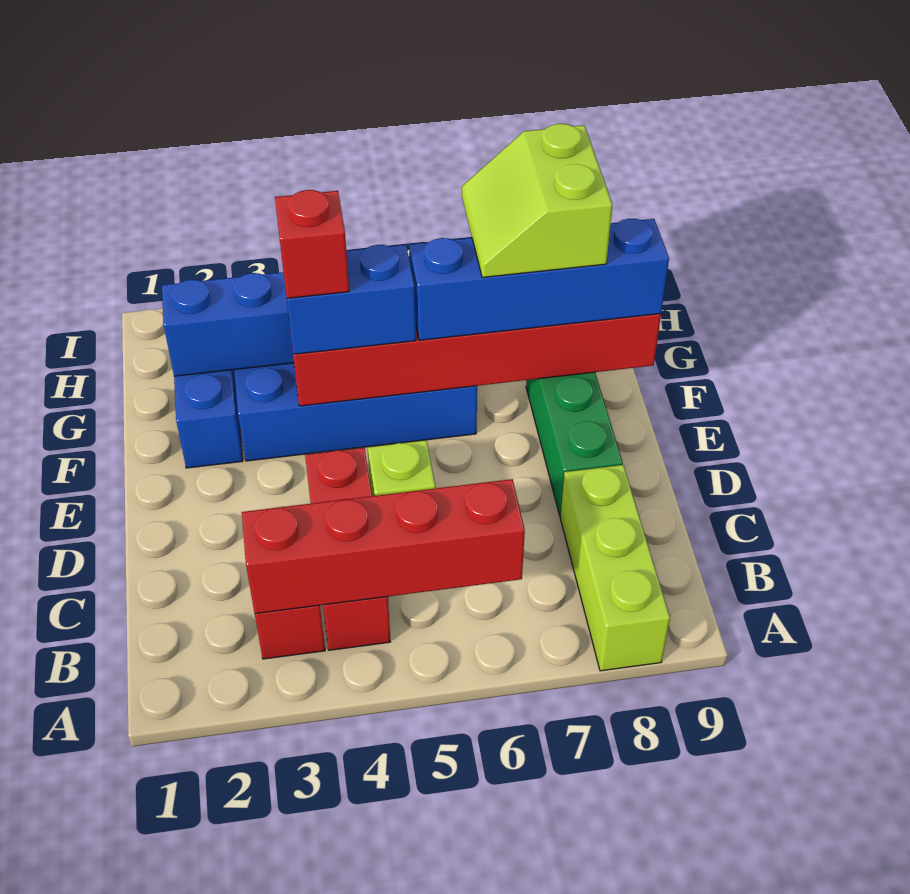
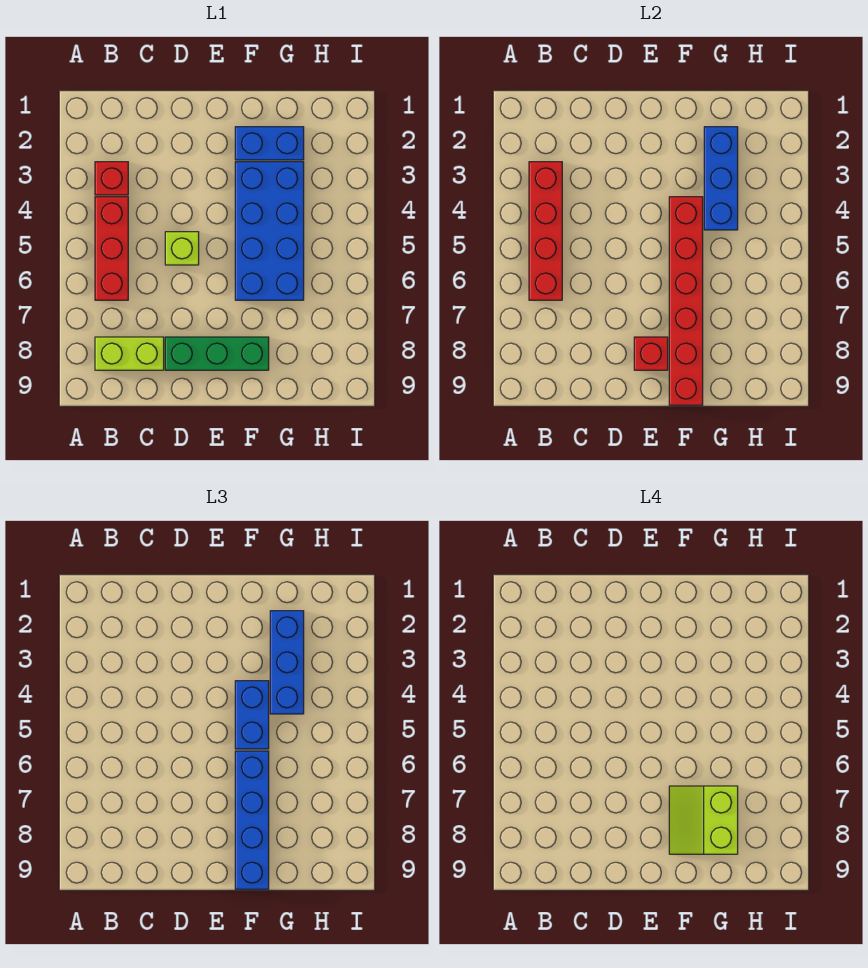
lime 1x3 brick [560,465,670,671] -> lime 1x2 brick [95,337,164,370]
red 1x3 brick [305,447,390,650] -> red 1x3 brick turned to [95,197,128,300]
red 1x1 brick [275,190,349,298] -> red 1x1 brick moved to [634,337,668,370]
lime 2x2 slope [462,124,612,278] -> lime 2x2 slope turned to [669,786,738,854]
none -> blue 1x3 brick [270,611,304,714]

